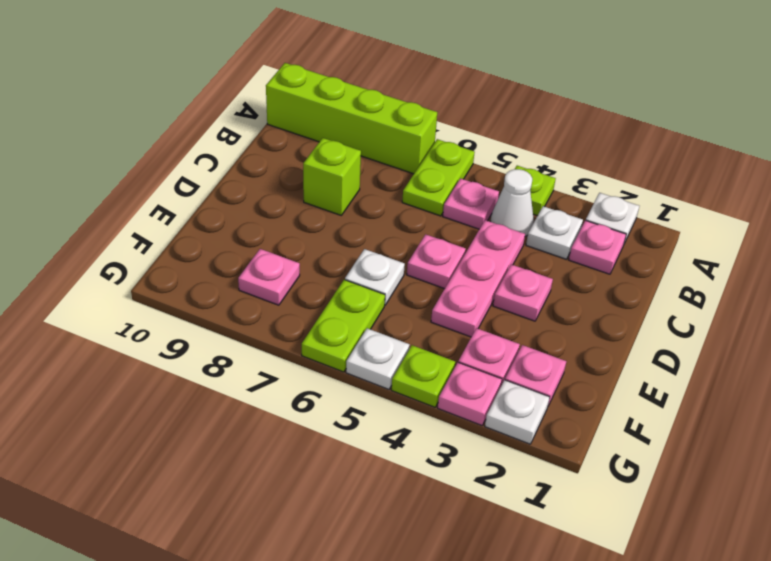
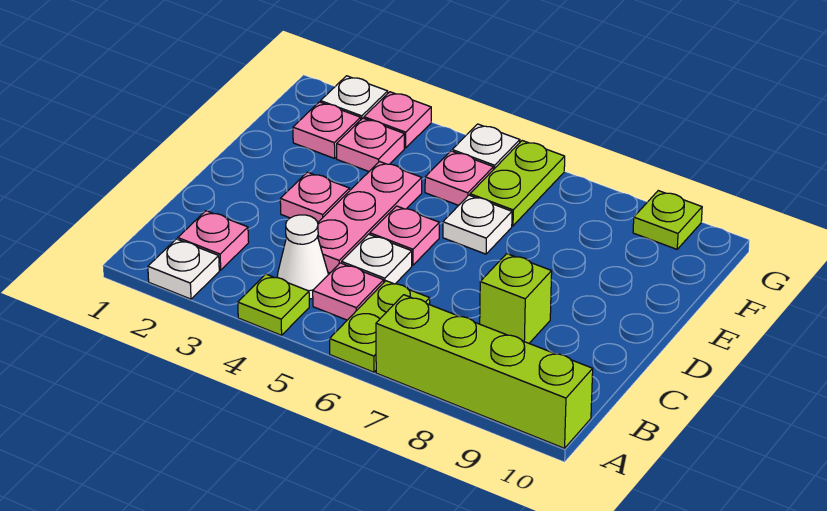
white 1x1 plate [526,206,583,259] -> white 1x1 plate moved to [342,234,412,284]
pink 1x1 plate [238,249,300,305] -> pink 1x1 plate moved to [425,151,493,205]
lime 1x1 plate [391,345,455,407] -> lime 1x1 plate moved to [633,191,702,249]

